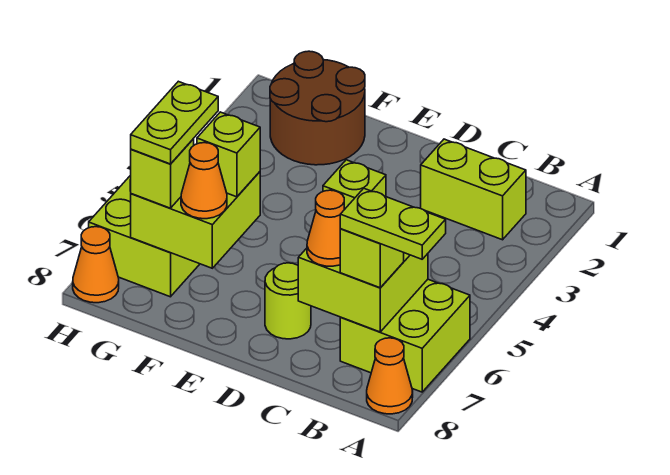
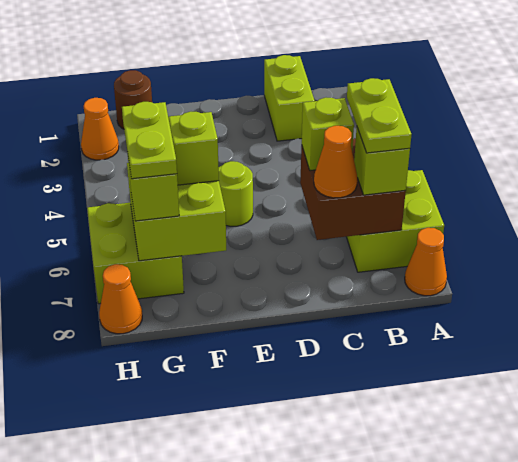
lime 1x2 plate [340,188,446,259] -> lime 1x2 plate turned to [347,78,412,153]
lime 1x2 brick [421,139,526,240] -> lime 1x2 brick turned to [264,55,315,141]
lime 2x2 brick [298,248,428,332] -> brown 2x2 brick [300,138,406,240]
lime 1x1 round brick [265,263,311,339] -> lime 1x1 round brick moved to [218,161,253,226]
brown 2x2 round brick [270,51,365,165] -> brown 1x1 round brick [114,70,152,129]
orange 1x1 cone [181,143,227,219] -> orange 1x1 cone moved to [81,98,119,160]

